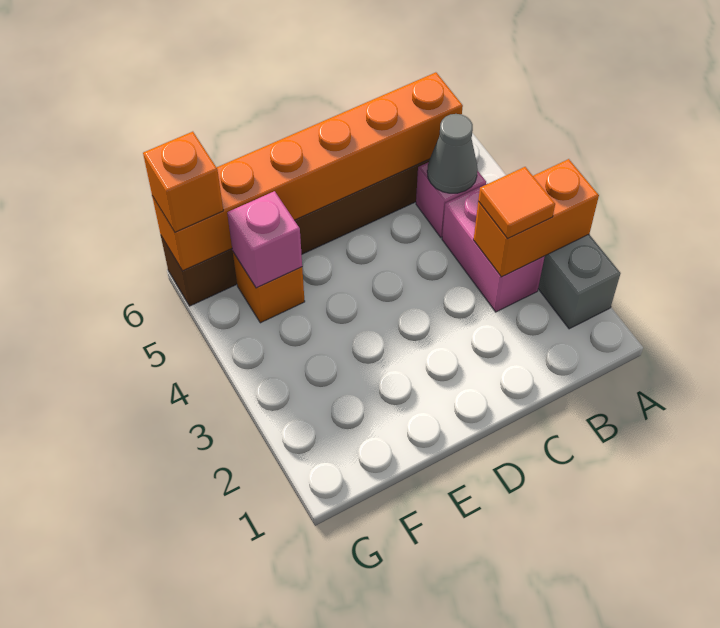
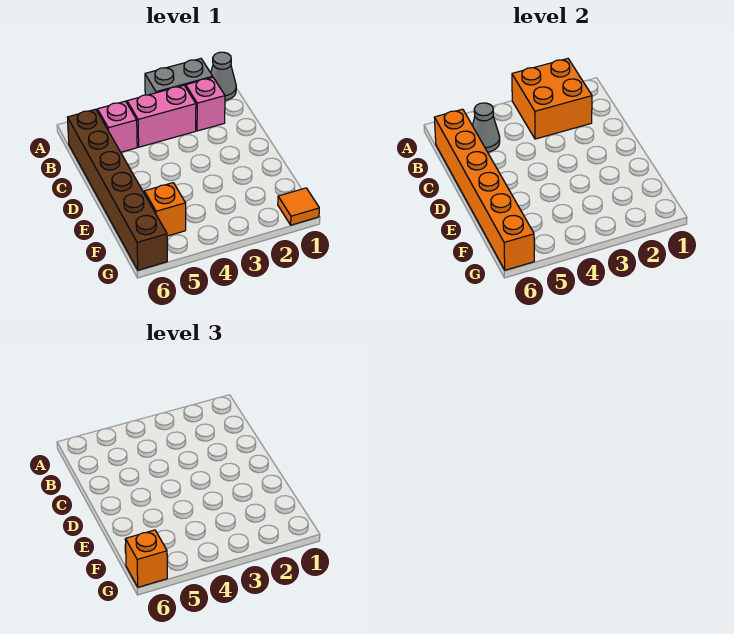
none -> grey 1x1 cone [211,52,236,100]
orange 1x2 brick [474,159,599,277] -> orange 2x2 brick [512,59,592,139]
orange 1x1 tile [478,167,555,238] -> orange 1x1 tile moved to [278,188,319,225]
pink 1x1 brick [227,191,302,288] -> pink 1x1 brick moved to [186,77,225,131]

